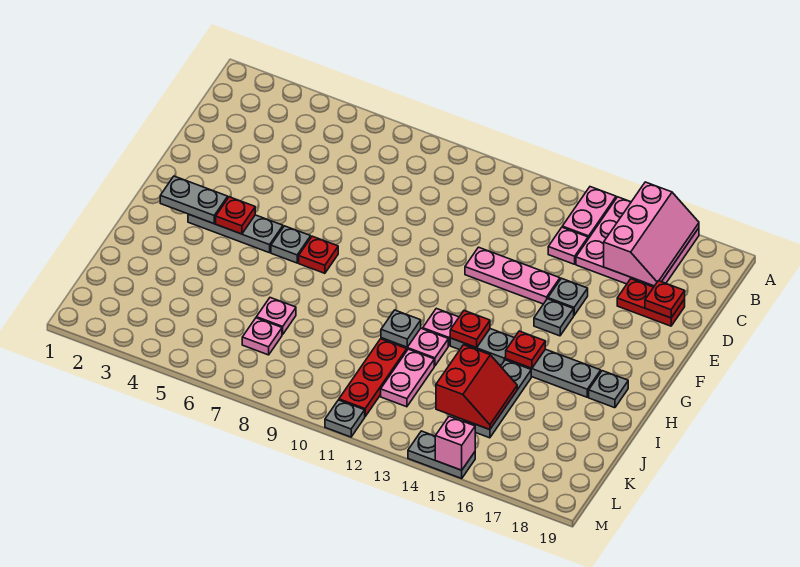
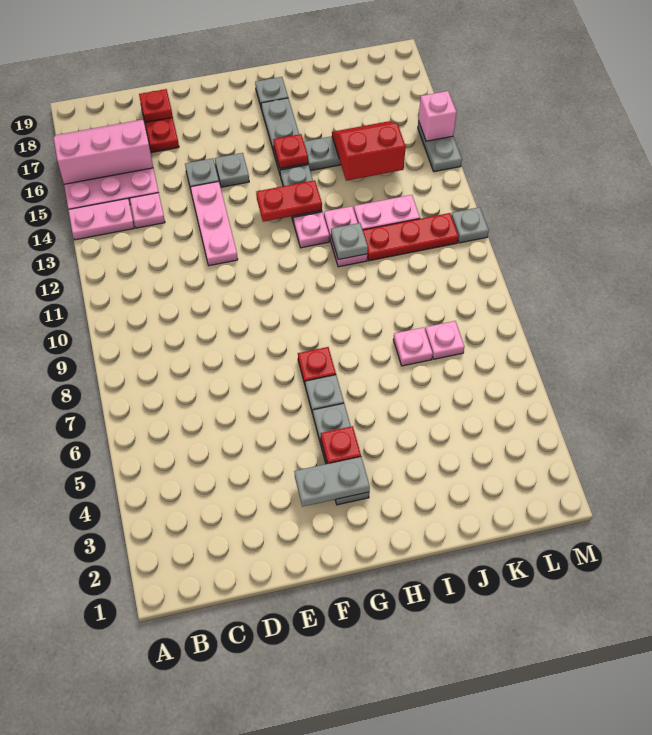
grey 1x2 plate [160,176,228,224] -> grey 1x2 plate turned to [294,457,370,507]
red 1x1 plate [450,311,490,348] -> red 1x2 plate [256,180,322,222]

